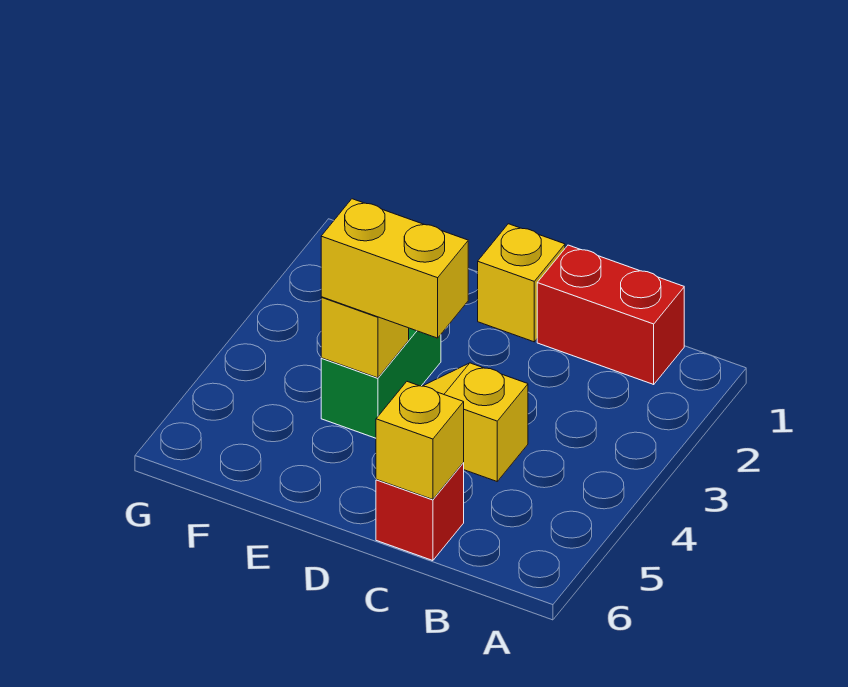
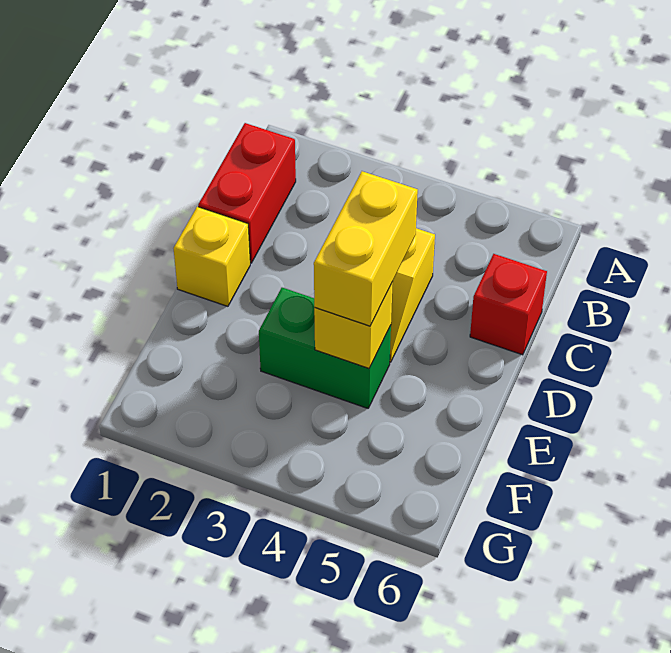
yellow 1x1 brick [376,382,464,499] -> none

